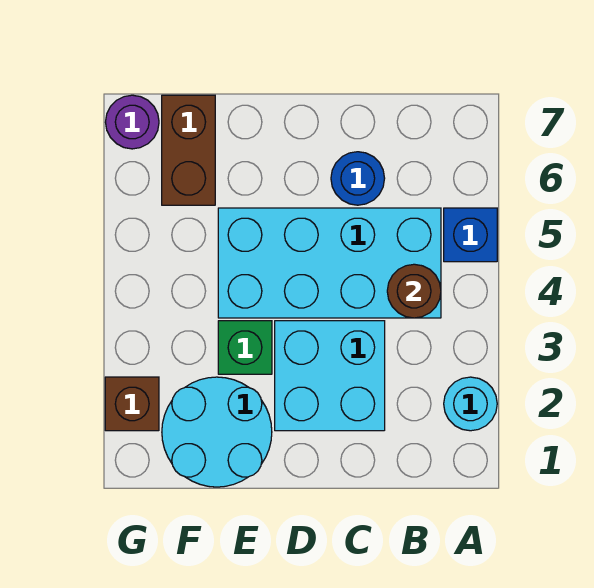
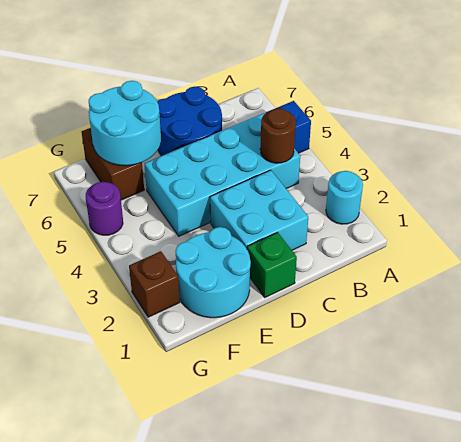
blue 1x1 round brick [331,152,385,205] -> blue 2x2 round brick [157,86,222,156]
green 1x1 brick [218,321,272,374] -> green 1x1 brick moved to [247,232,297,297]
none -> cyan 2x2 round brick [89,81,161,166]
purple 1x1 round brick [106,95,159,149] -> purple 1x1 round brick moved to [86,182,123,235]

